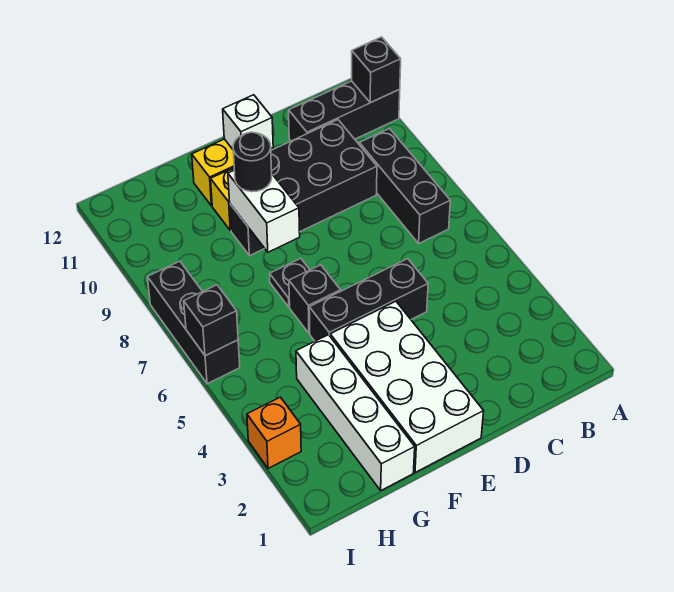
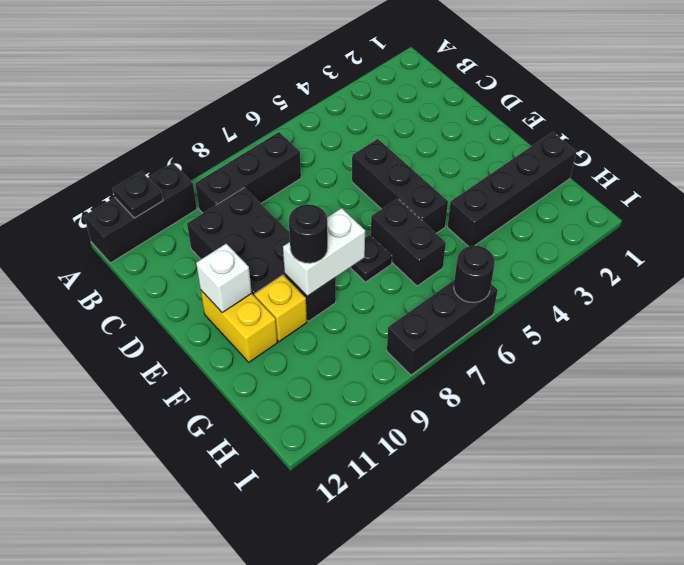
black 1x3 brick [289,81,400,141] -> black 1x3 brick turned to [84,163,197,263]
black 1x1 brick [352,37,401,103] -> black 1x1 plate [113,171,163,218]
white 2x4 brick [330,301,484,473] -> none
black 1x1 brick [289,265,341,333] -> black 1x2 brick [371,199,446,286]
white 1x4 brick [296,335,415,490] -> black 1x4 brick [448,132,576,247]
orange 1x1 brick [247,397,301,468] -> none
black 1x1 brick [184,285,238,356] -> black 1x1 round brick [454,246,495,303]

